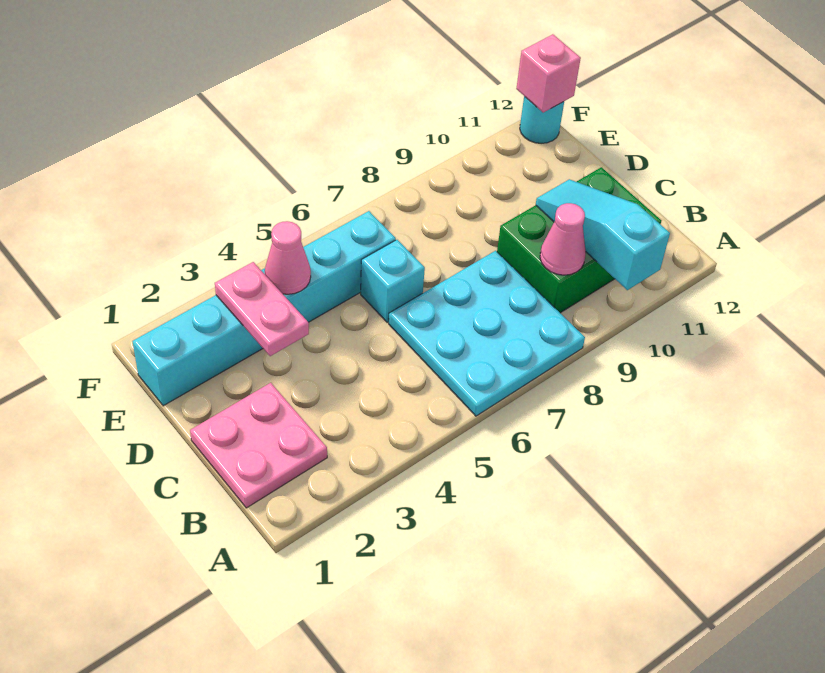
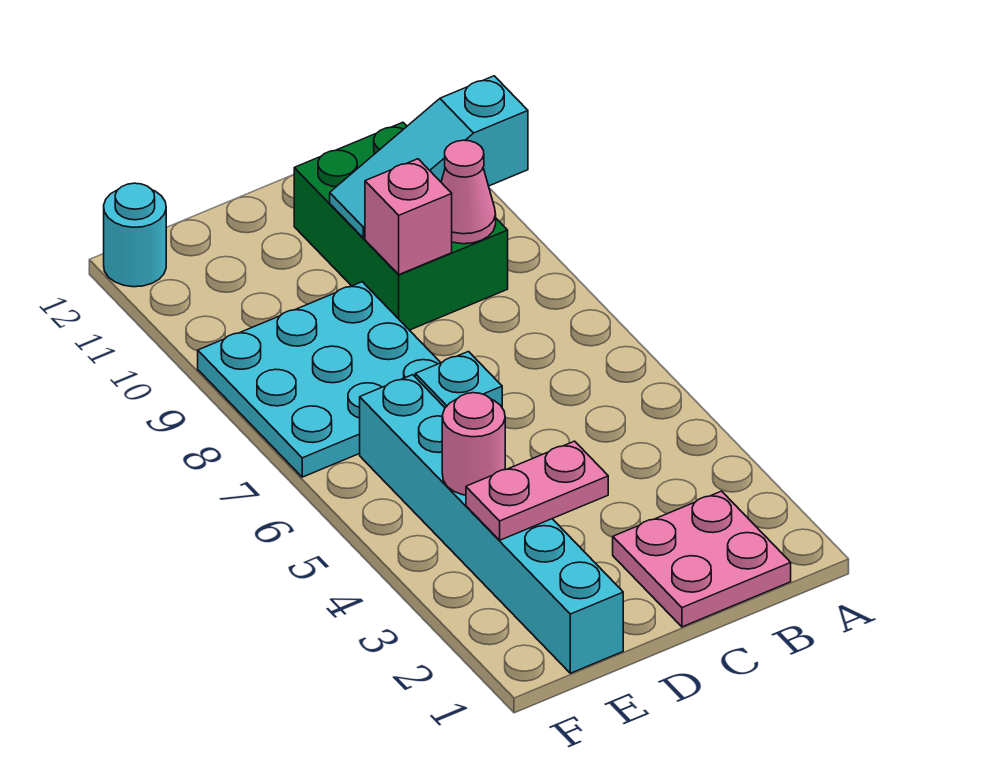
cyan 3x3 plate [389,251,585,416] -> cyan 3x3 plate moved to [198,282,441,477]
pink 1x1 cone [265,221,311,294] -> pink 1x1 round brick [442,393,505,495]
pink 1x1 brick [516,34,581,112] -> pink 1x1 brick moved to [365,159,452,275]

